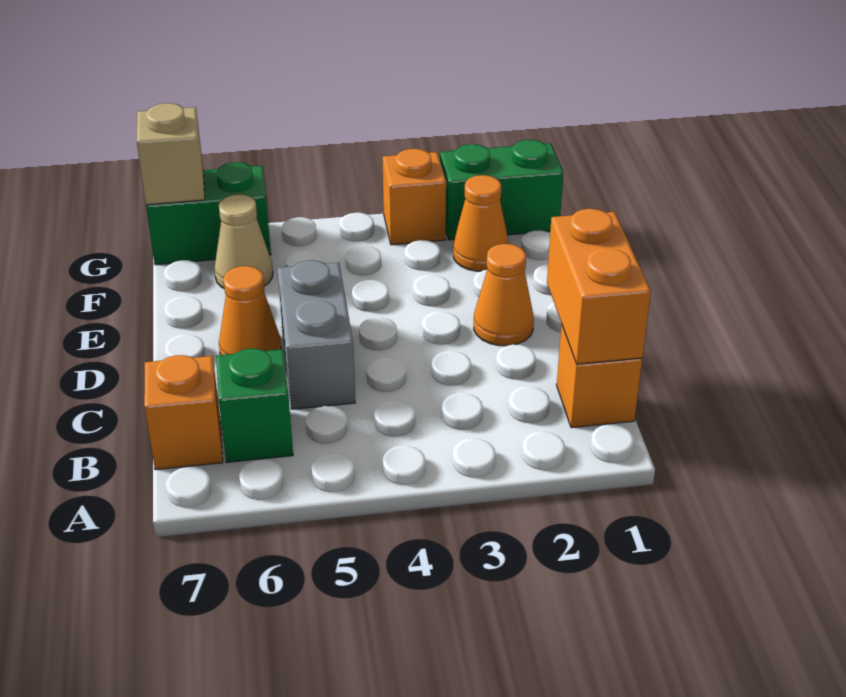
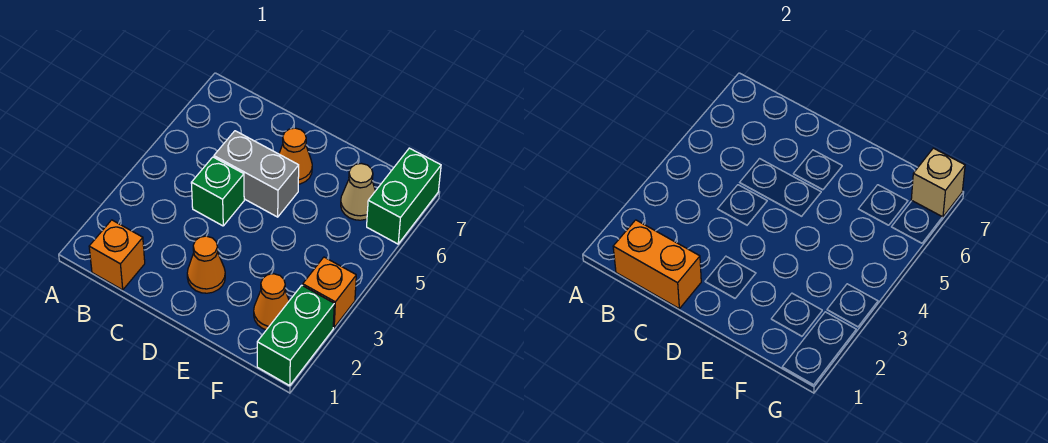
green 1x1 brick [216,349,293,462] -> green 1x1 brick moved to [191,157,244,226]
orange 1x1 brick [144,355,223,470] -> none

